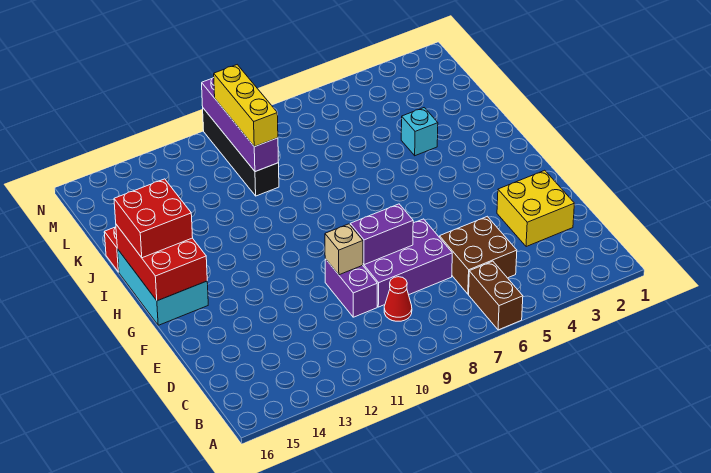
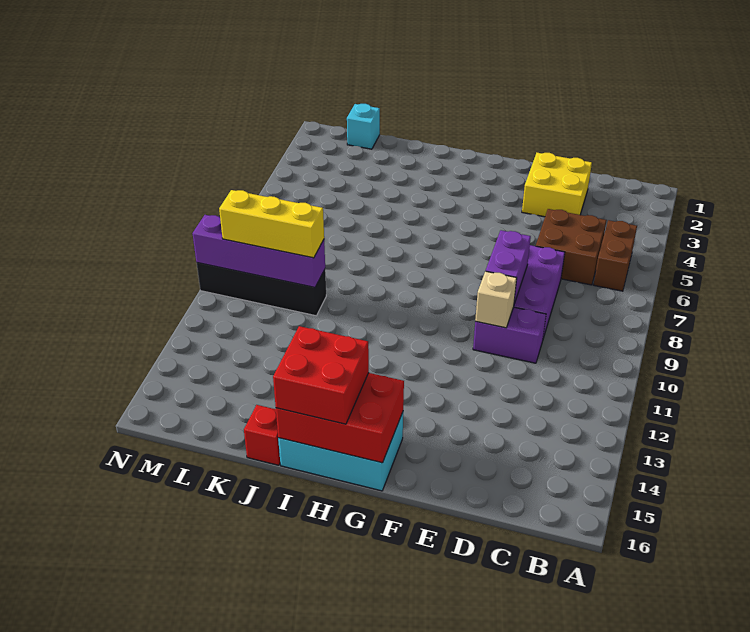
brown 1x2 brick [469,261,523,330] -> brown 1x2 brick turned to [593,220,637,291]
red 1x1 cone [384,277,412,321] -> none
cyan 1x1 brick [401,108,438,156] -> cyan 1x1 brick moved to [347,104,380,149]

